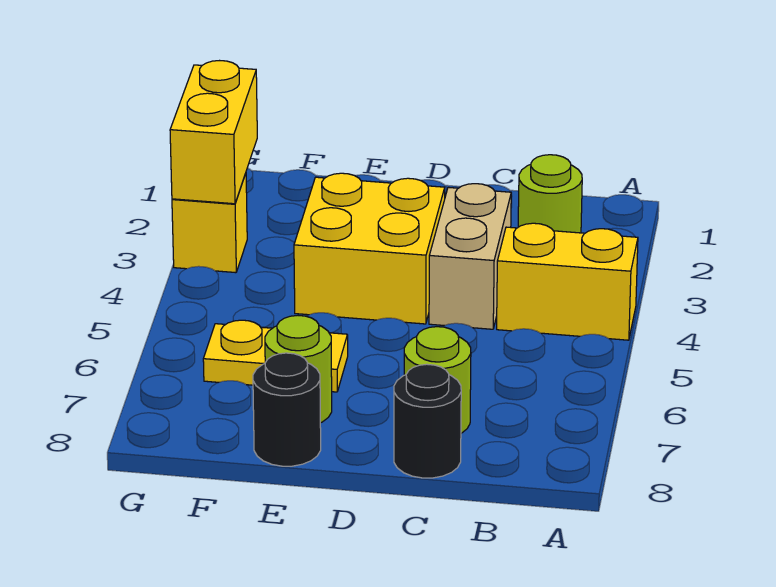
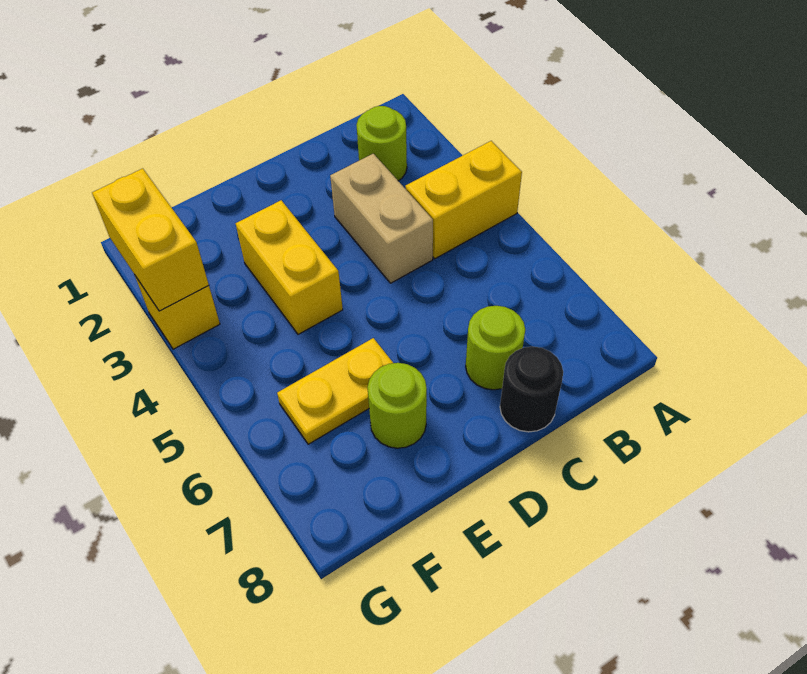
yellow 2x2 brick [294,173,445,324] -> yellow 1x2 brick [236,200,343,334]
black 1x1 round brick [253,353,321,466] -> none

